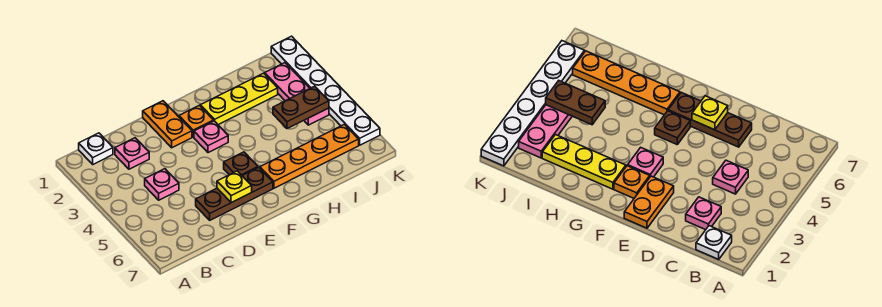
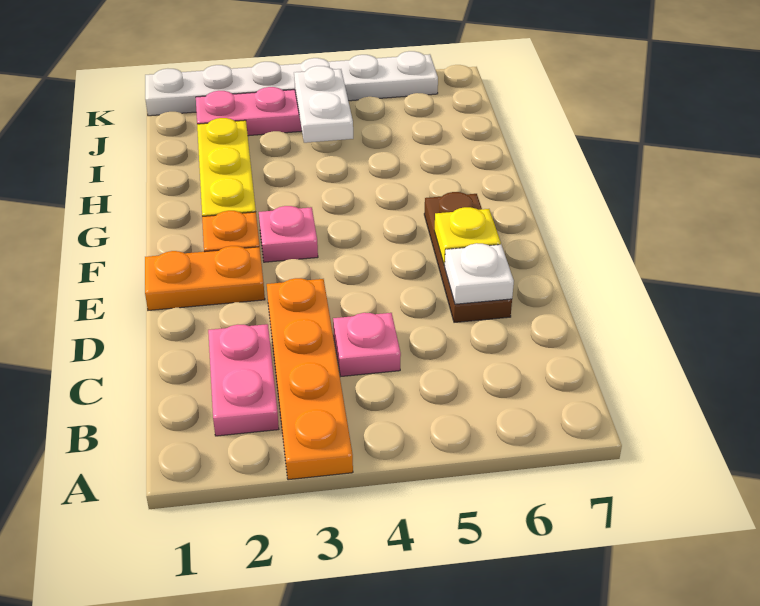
white 1x1 plate [79,133,113,164] -> white 1x1 plate moved to [445,243,514,304]
pink 1x1 plate [115,138,149,169] -> pink 1x2 plate [208,324,279,436]
brown 1x1 plate [224,152,258,175] -> none
orange 1x4 plate [260,124,359,188] -> orange 1x4 plate moved to [267,278,353,480]
brown 1x2 plate [273,86,329,129] -> white 1x2 plate [294,66,353,143]

